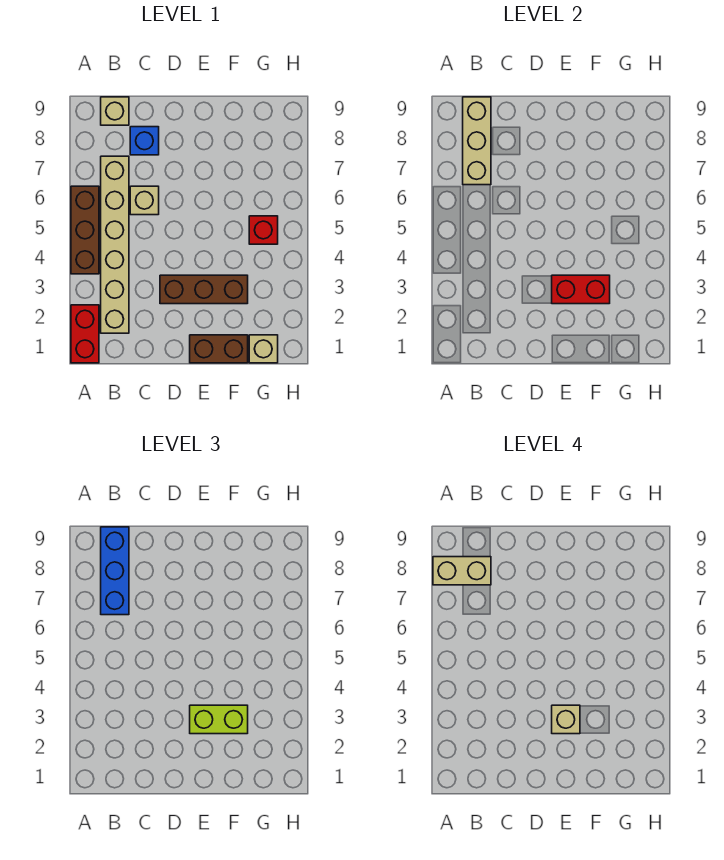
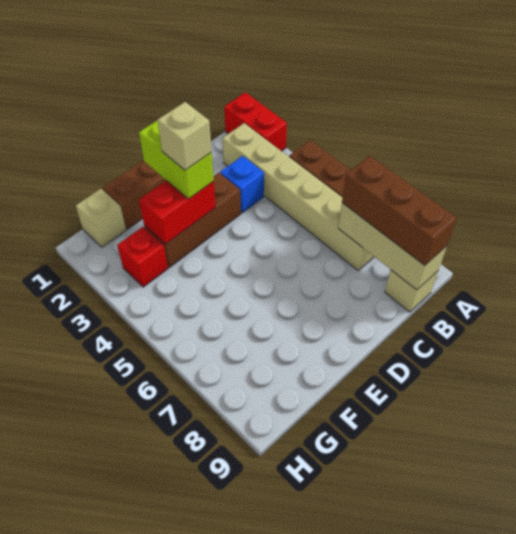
tan 1x2 brick [433,557,491,585] -> none
blue 1x3 brick [101,527,129,615] -> brown 1x3 brick [342,156,457,265]
tan 1x1 brick [130,186,159,215] -> none
blue 1x1 brick [130,127,159,155] -> blue 1x1 brick moved to [220,156,264,213]
lime 1x2 brick [190,705,248,734] -> lime 1x2 brick turned to [139,121,214,199]
red 1x1 brick [249,216,278,244] -> red 1x1 brick moved to [117,227,168,287]

